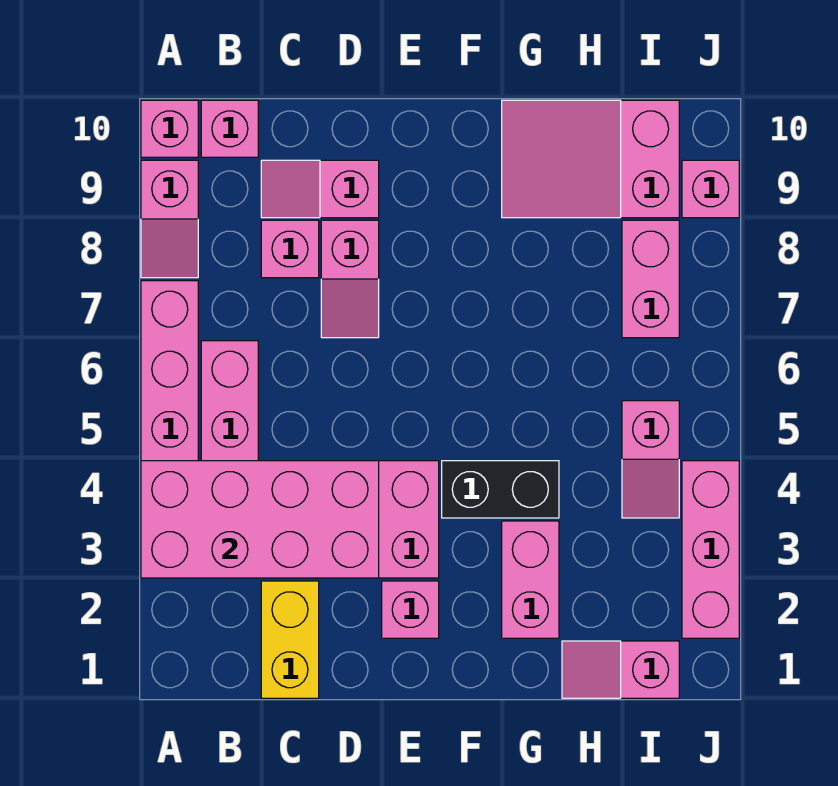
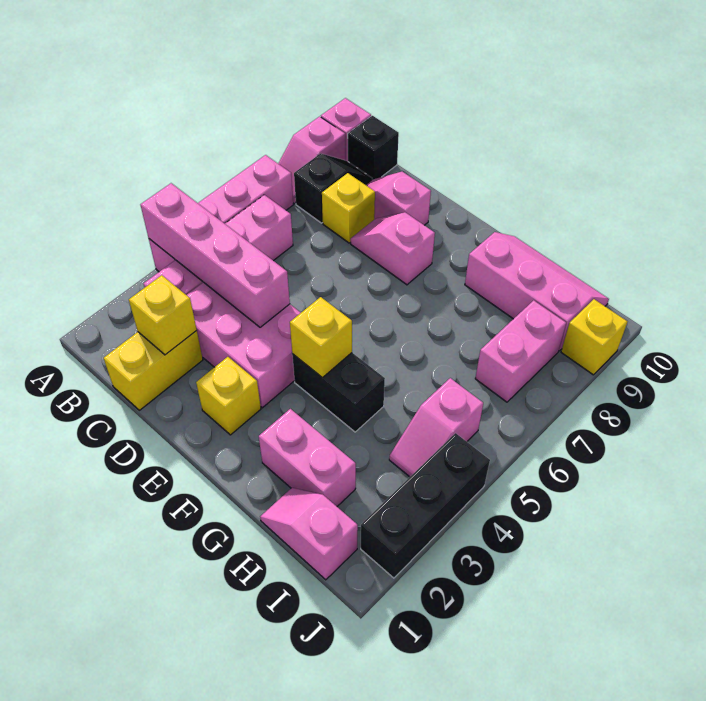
pink 2x4 brick [141,461,379,578] -> pink 1x4 brick [141,183,290,327]
none -> black 1x2 slope [294,153,372,223]
pink 1x1 brick [201,100,258,157] -> black 1x1 brick [348,116,399,180]
none -> yellow 1x1 brick [129,275,197,355]
pink 1x1 brick [261,220,319,278] -> yellow 1x1 brick [322,173,375,243]
pink 1x2 slope [321,220,379,338] -> pink 1x2 slope turned to [351,212,435,285]
pink 1x1 brick [382,581,439,638] -> yellow 1x1 brick [196,357,261,435]
none -> yellow 1x1 brick [290,297,352,378]
pink 1x2 brick [502,521,559,638] -> pink 1x2 brick turned to [259,409,356,506]
pink 2x3 slope [502,100,679,218] -> pink 2x3 slope turned to [465,232,609,351]
pink 1x3 brick [682,461,739,638] -> black 1x3 brick [361,433,490,578]
pink 1x1 brick [682,160,739,218] -> yellow 1x1 brick [561,299,628,375]

